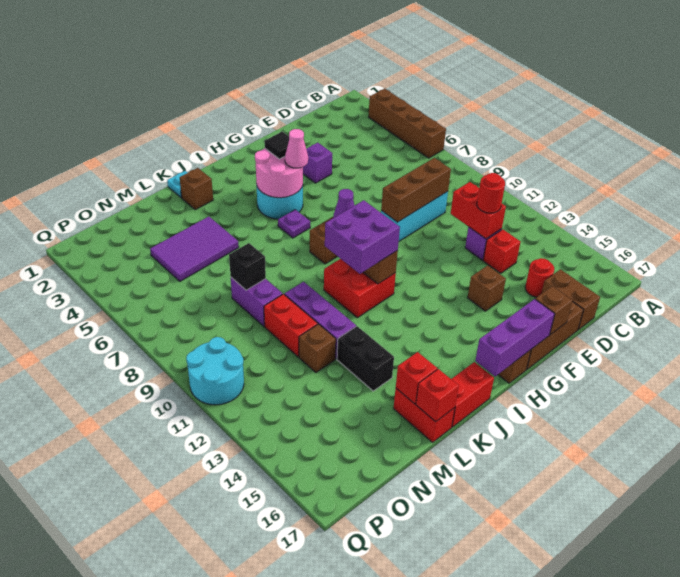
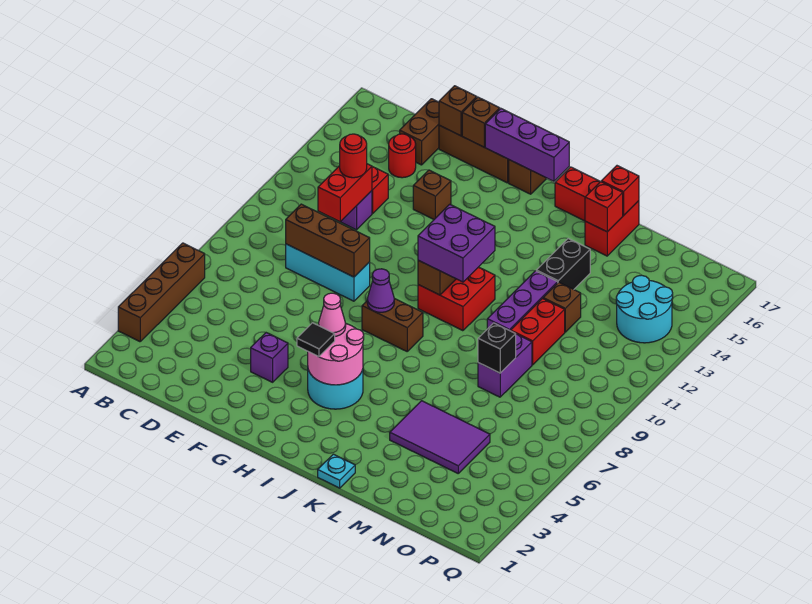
purple 1x1 plate [278,210,310,238] -> none
brown 1x1 brick [180,168,213,210] -> brown 1x1 brick moved to [439,86,477,136]
cyan 2x2 round brick [186,337,244,405] -> cyan 2x2 round brick moved to [616,275,673,343]

